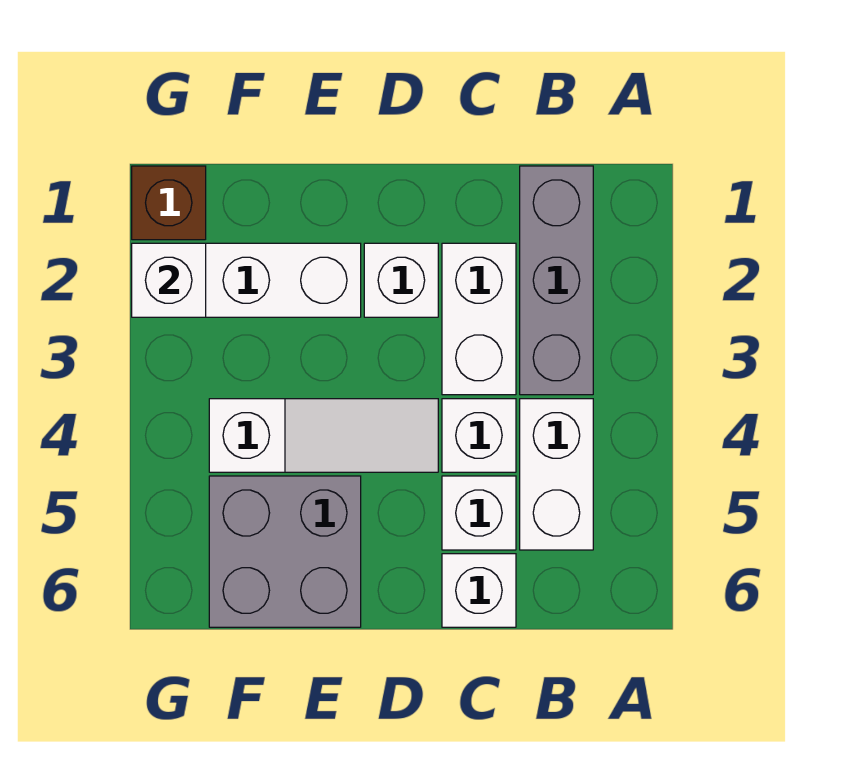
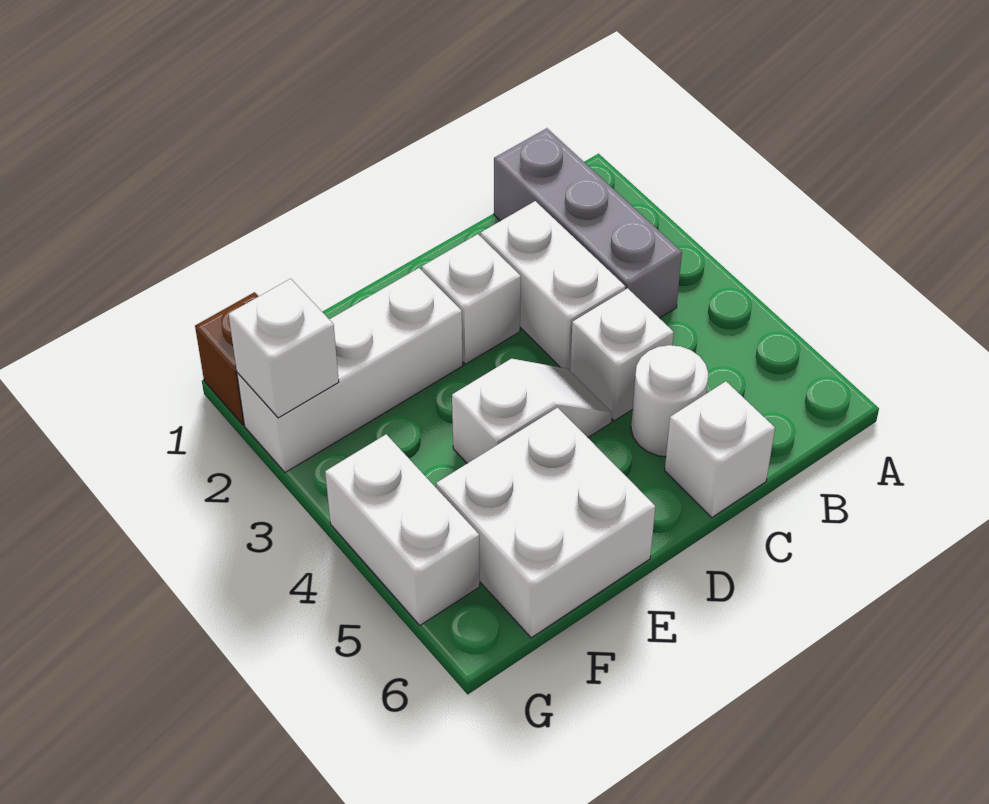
white 1x2 brick [520,399,593,550] -> white 1x2 brick moved to [325,434,480,625]
white 1x1 brick [442,476,516,550] -> white 1x1 round brick [631,345,708,457]
white 1x3 slope [209,399,438,472] -> white 1x2 slope [452,359,612,463]
grey 2x2 brick [209,476,361,627] -> white 2x2 brick [436,408,655,638]

